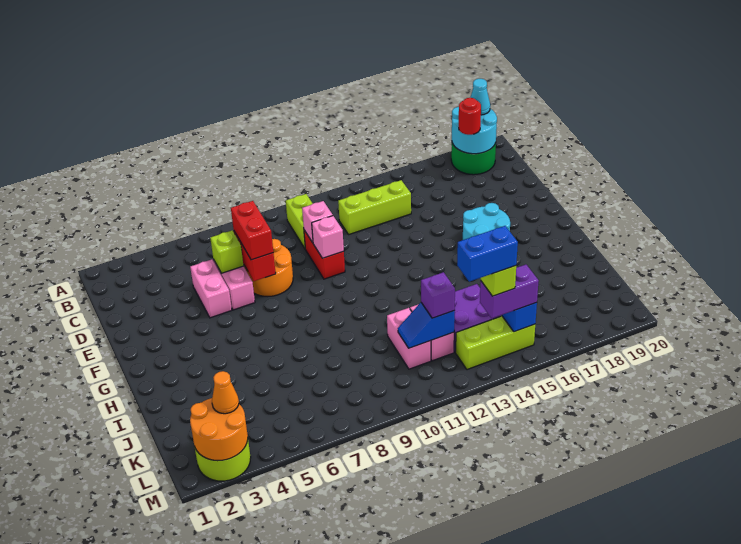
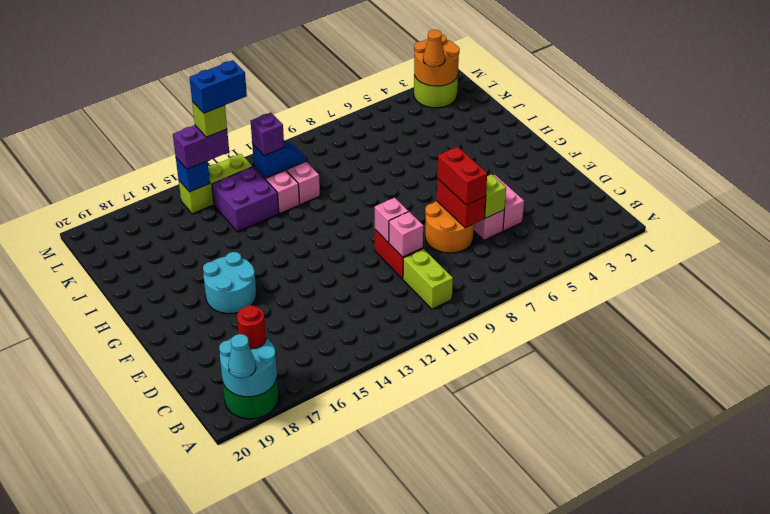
lime 1x3 brick [338,180,411,234] -> none

